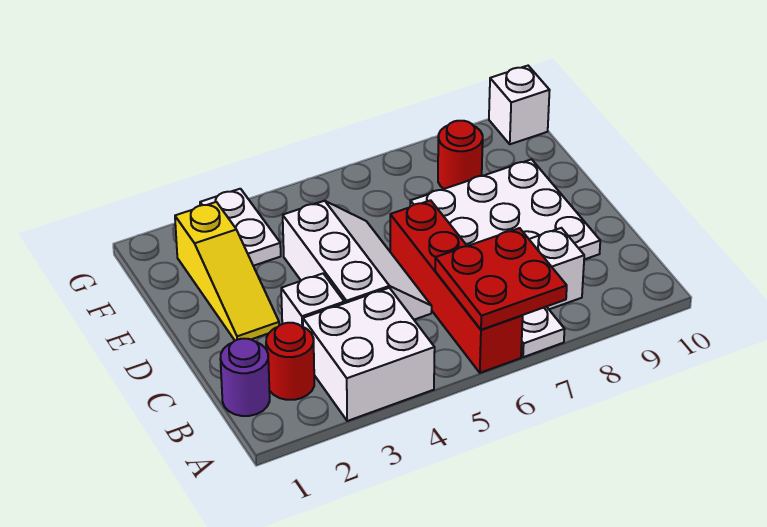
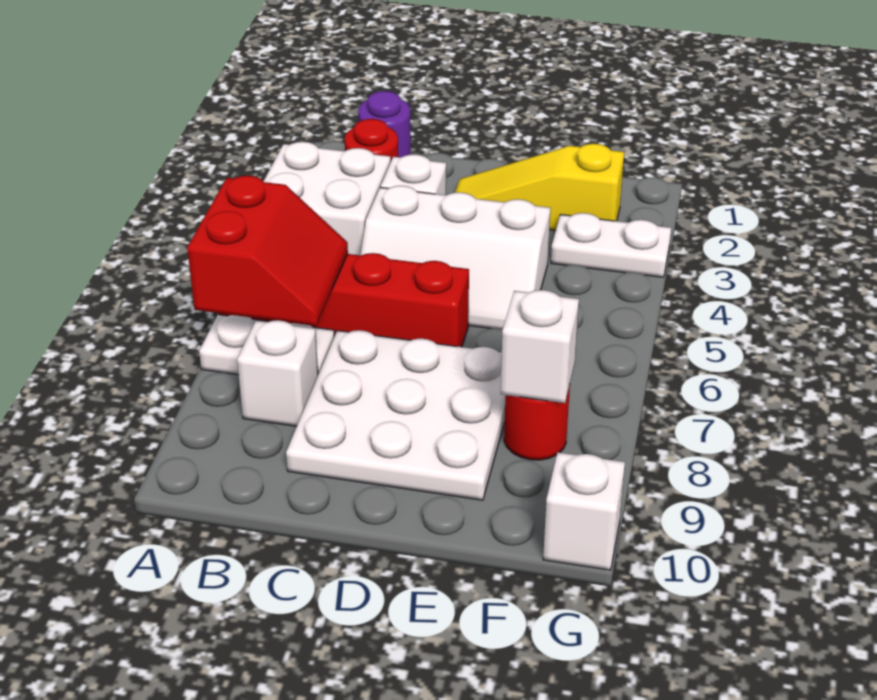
red 2x2 plate [435,228,567,330] -> red 2x2 slope [187,176,348,326]
none -> white 1x1 brick [500,290,579,403]

